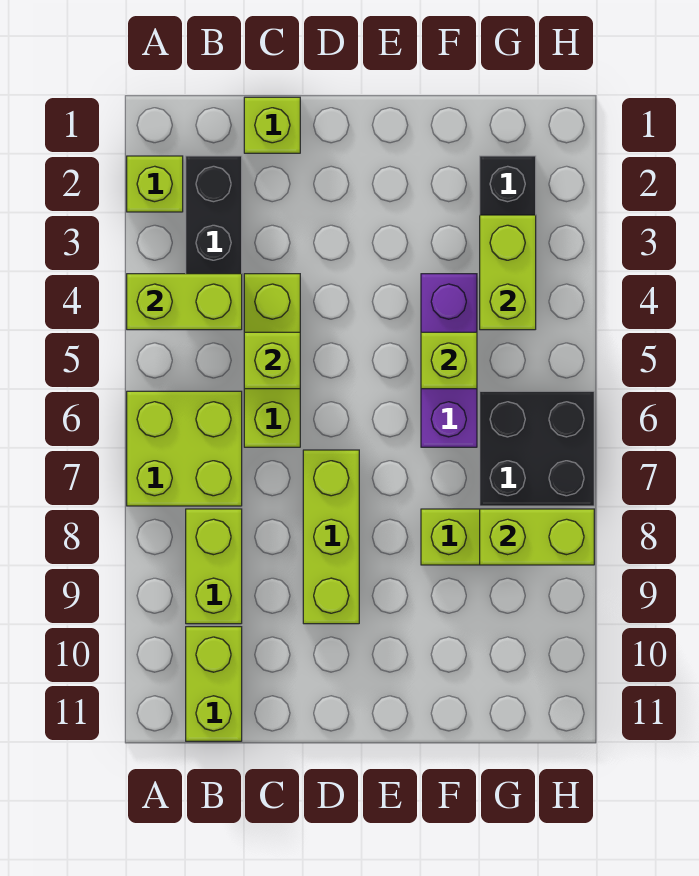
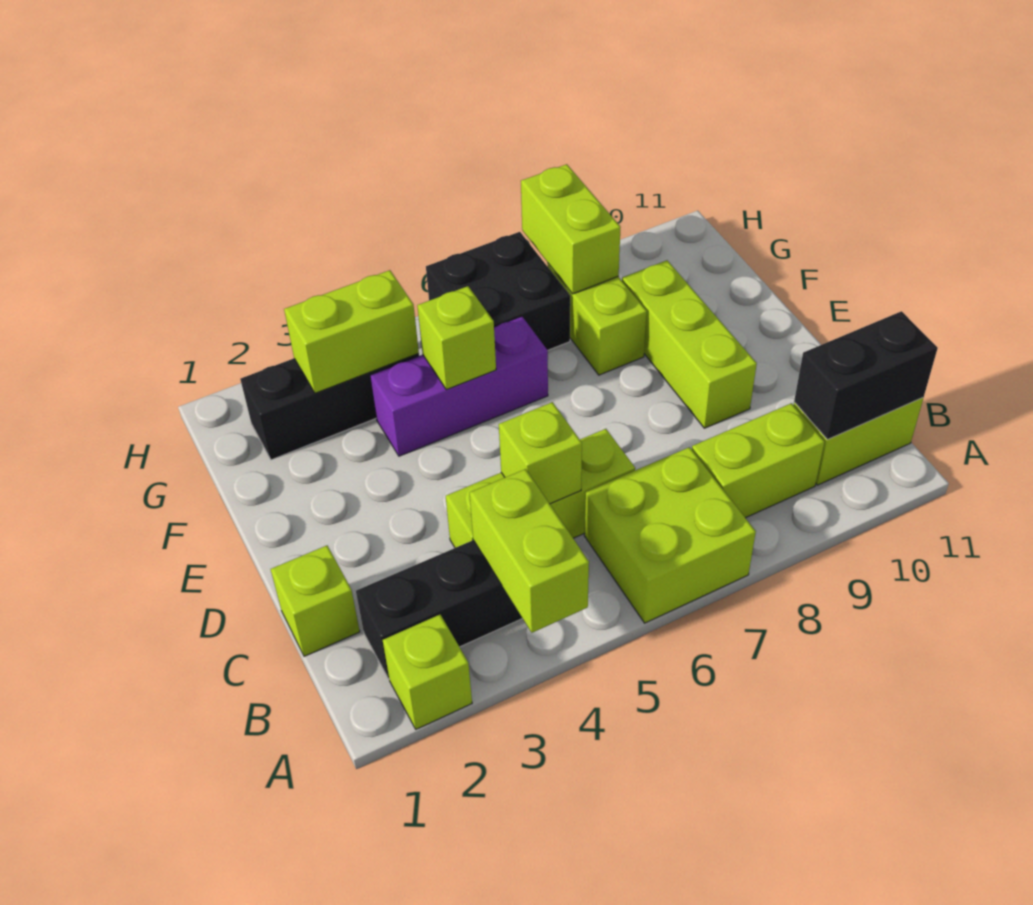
none -> black 1x2 brick [794,311,938,439]
lime 1x3 brick [303,450,359,624] -> lime 1x3 brick turned to [622,260,757,428]

